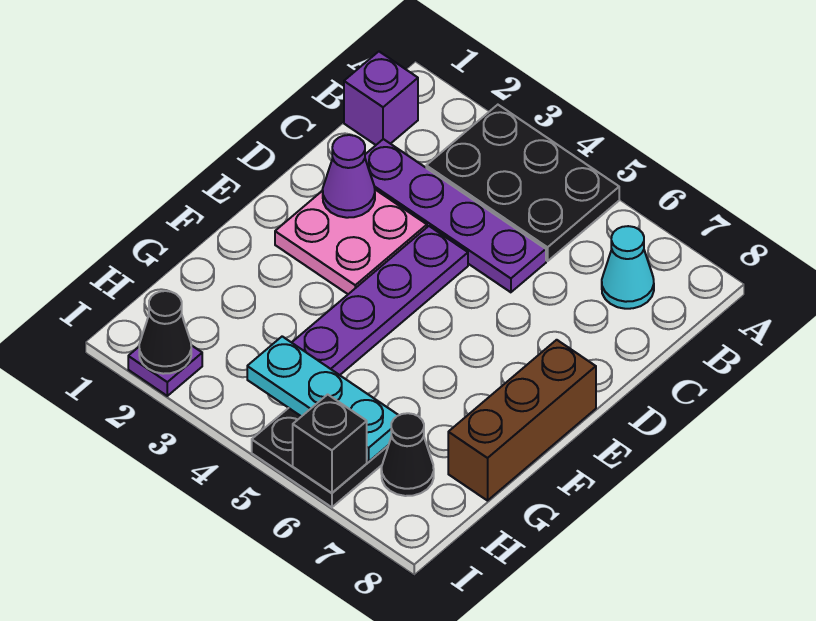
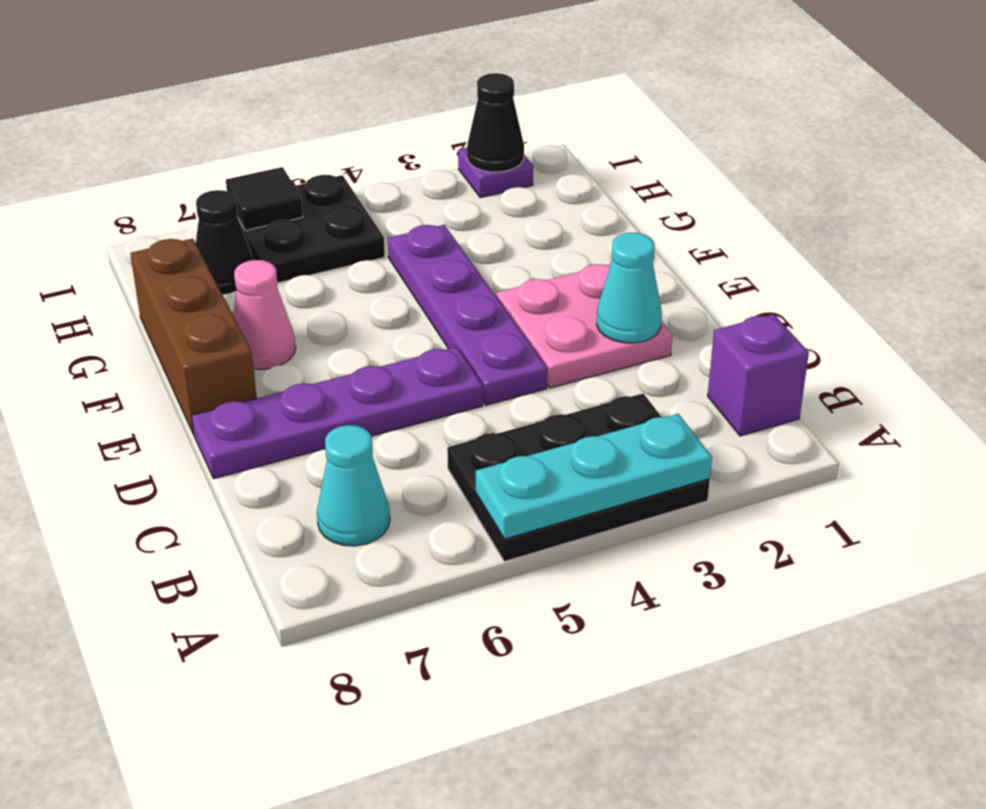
purple 1x4 plate [365,139,546,292] -> purple 1x4 plate moved to [191,347,483,479]
purple 1x1 cone [323,135,375,218] -> cyan 1x1 cone [597,233,662,343]
none -> pink 1x1 cone [233,260,296,369]
cyan 1x3 plate [247,336,399,462] -> cyan 1x3 plate moved to [476,414,712,539]
black 1x1 brick [293,394,367,493] -> black 1x1 tile [226,167,303,231]

